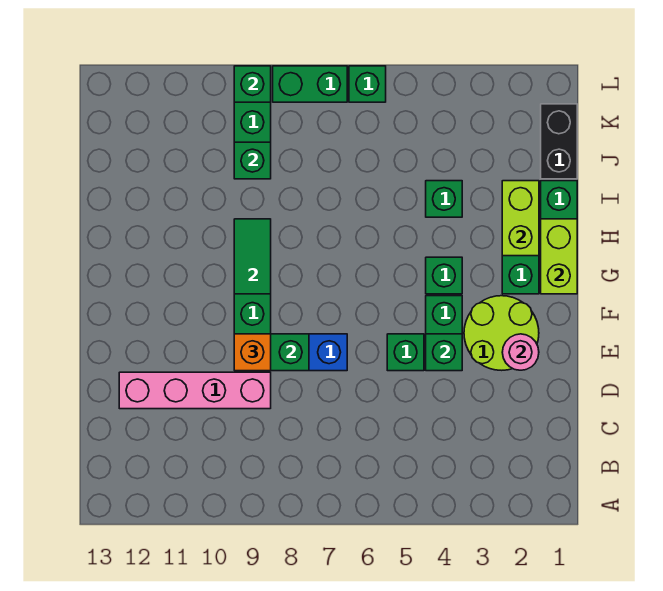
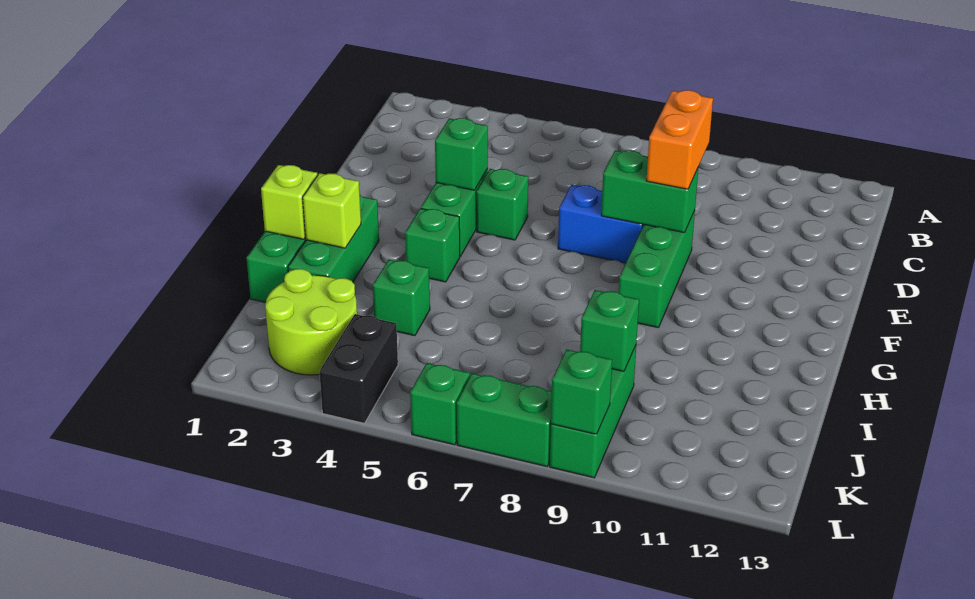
pink 1x4 brick [119,372,271,409] -> none
lime 2x2 round brick [464,296,539,370] -> lime 2x2 round brick moved to [265,269,357,375]
pink 1x1 round brick [502,334,539,370] -> none
orange 1x1 brick [234,334,271,371] -> orange 1x2 brick [646,90,713,189]
lime 1x2 brick [541,219,577,294] -> lime 1x1 brick [261,165,318,239]
green 1x2 tile [234,219,271,294] -> none
lime 1x2 brick [502,181,539,256] -> lime 1x1 brick [303,173,361,248]
black 1x2 brick [541,104,577,179] -> black 1x2 brick moved to [319,314,398,423]

